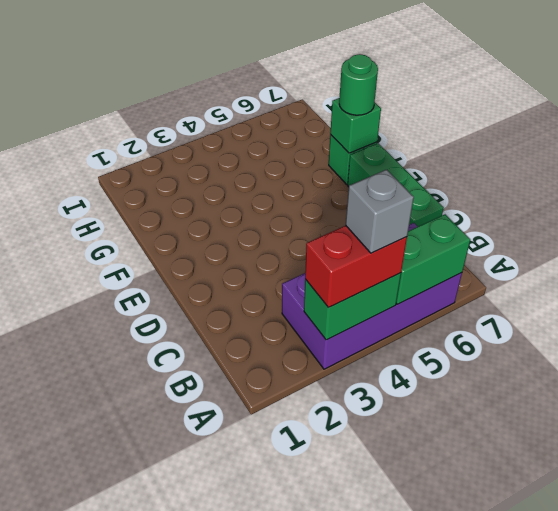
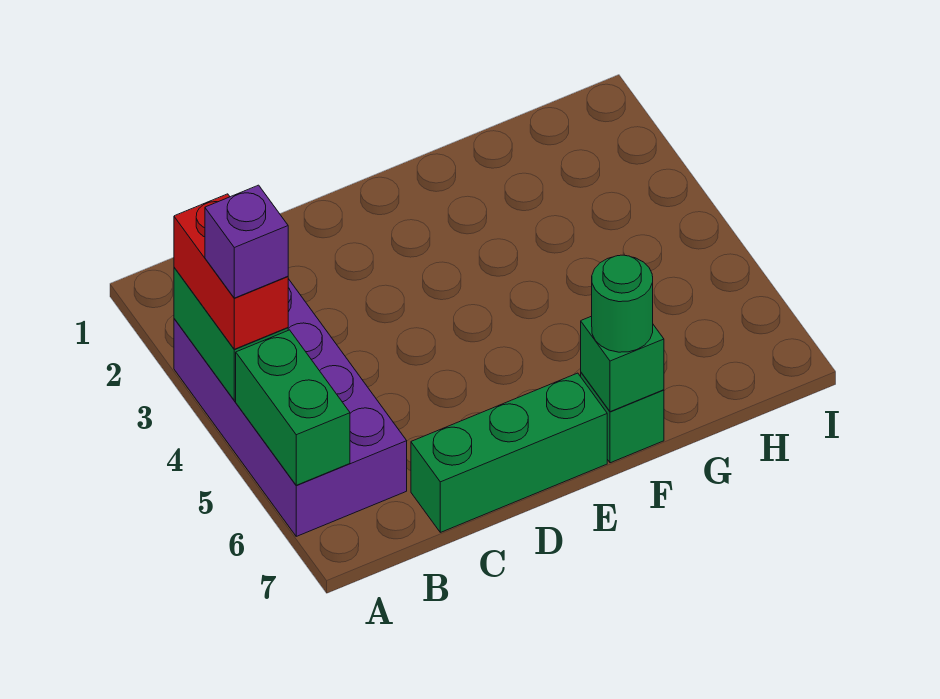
grey 1x1 brick [346,170,414,253] -> purple 1x1 brick [205,185,288,298]

